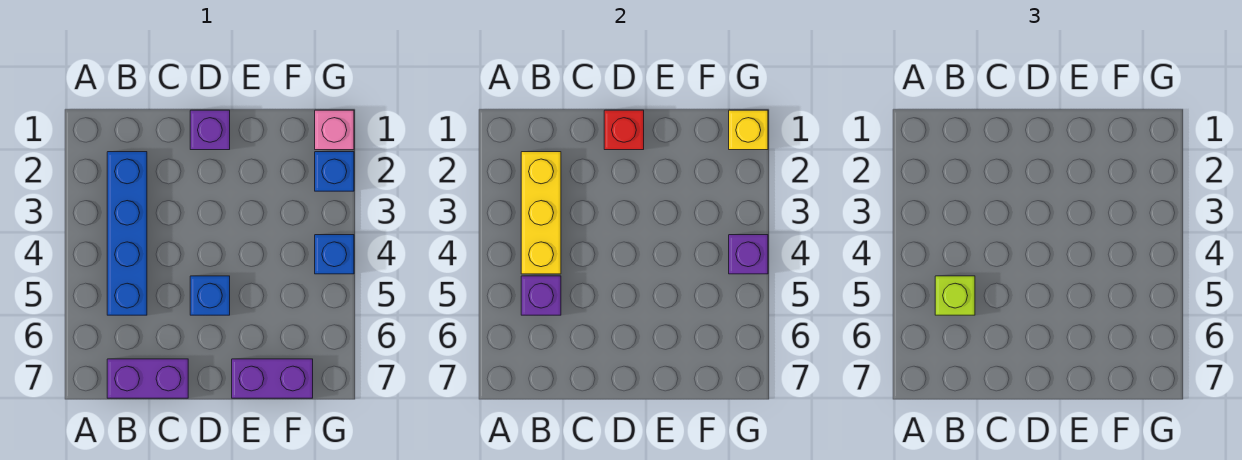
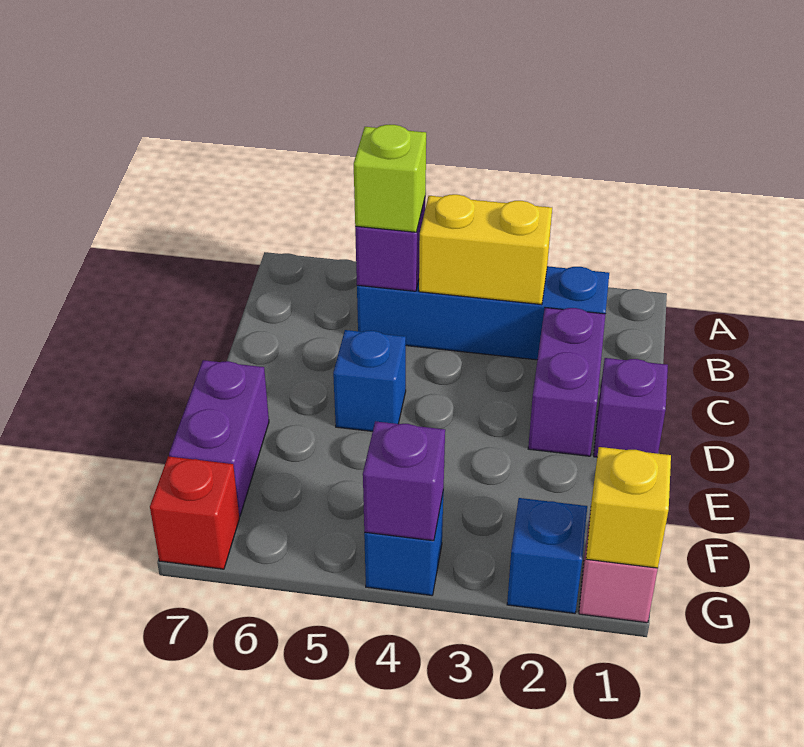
yellow 1x3 brick [521,152,561,274] -> yellow 1x2 brick [419,194,552,305]
purple 1x2 brick [107,359,188,398] -> purple 1x2 brick moved to [528,308,605,456]
red 1x1 brick [604,110,644,150] -> red 1x1 brick moved to [150,456,239,569]

